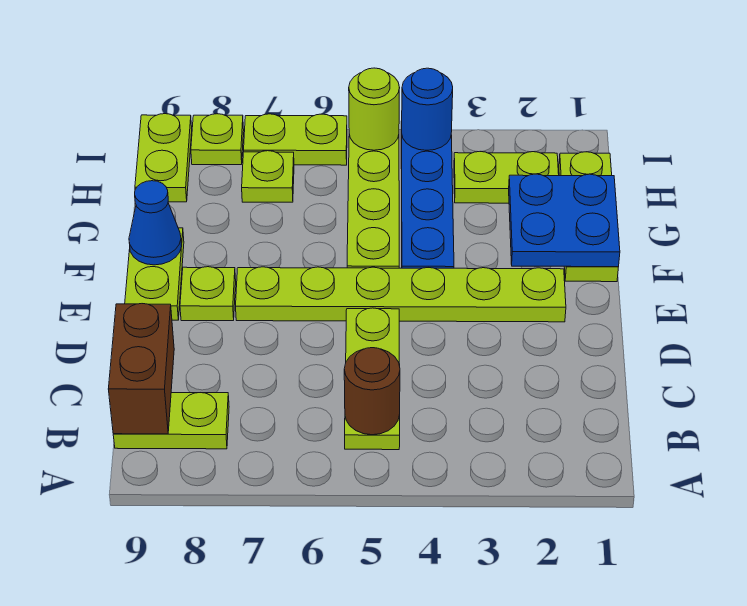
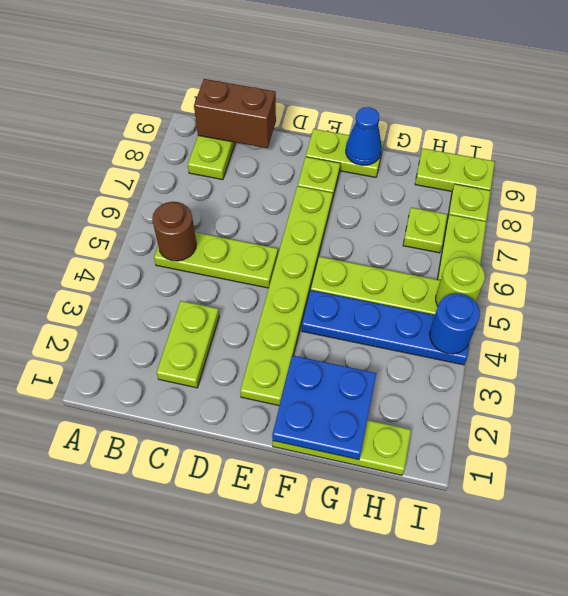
lime 1x2 plate [454,151,559,203] -> lime 1x2 plate moved to [157,301,219,388]

